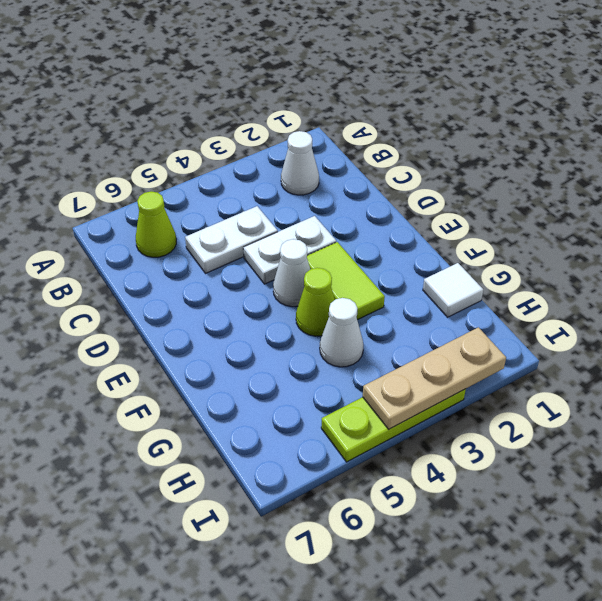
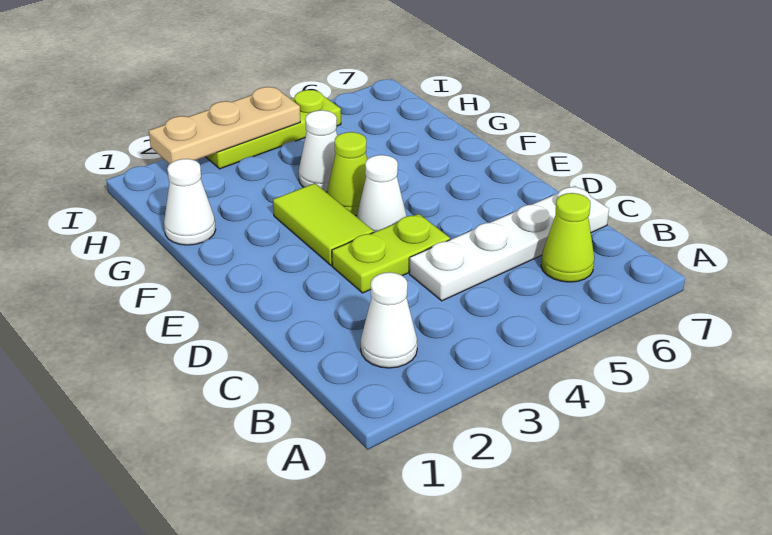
white 1x2 plate [185,206,278,274] -> white 1x4 plate [409,186,609,301]
white 1x2 plate [243,216,336,284] -> lime 1x2 plate [332,214,450,293]
white 1x1 tile [423,263,483,317] -> white 1x1 cone [164,159,216,245]

